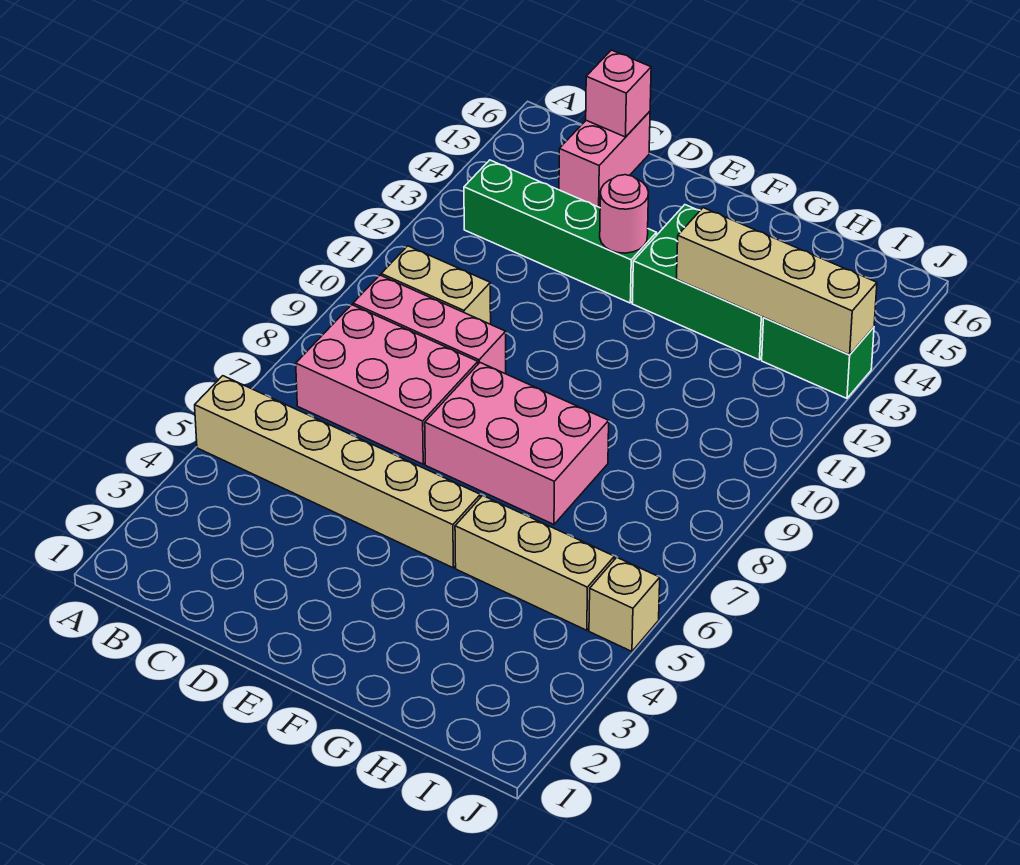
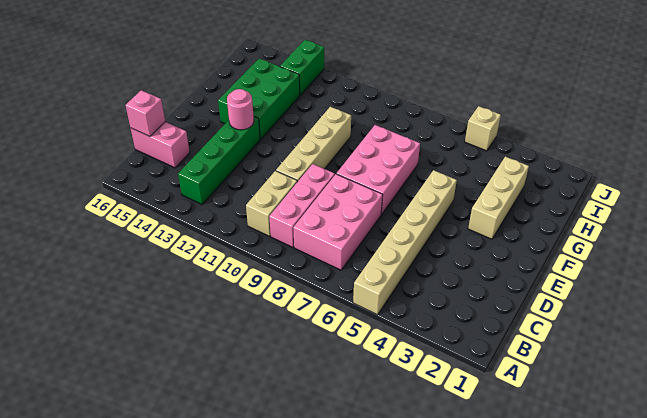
tan 1x3 brick [455,496,614,630] -> tan 1x3 brick moved to [468,157,529,239]
tan 1x4 brick [677,208,877,355] -> tan 1x4 brick moved to [276,107,351,182]

